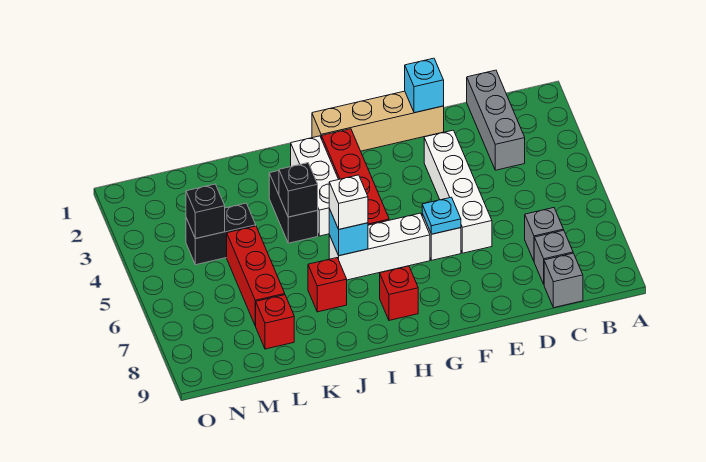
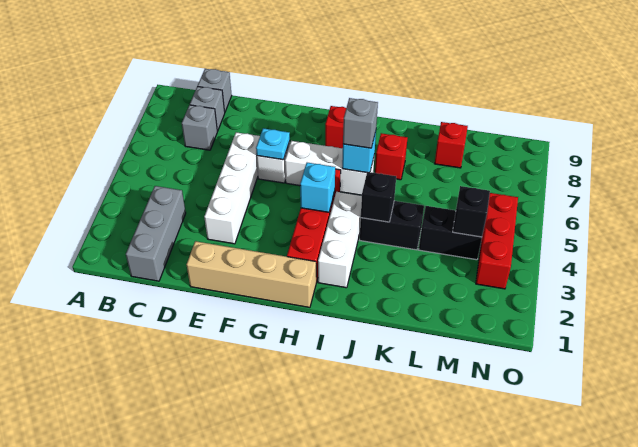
cyan 1x1 brick [405,58,444,113] -> cyan 1x1 brick moved to [300,163,335,212]
white 1x1 brick [329,175,368,229] -> grey 1x1 brick [343,98,378,148]
black 1x2 brick [269,171,318,243] -> black 1x2 brick turned to [360,201,424,250]
red 1x3 brick [227,226,285,326] -> red 1x3 brick moved to [476,193,518,289]

